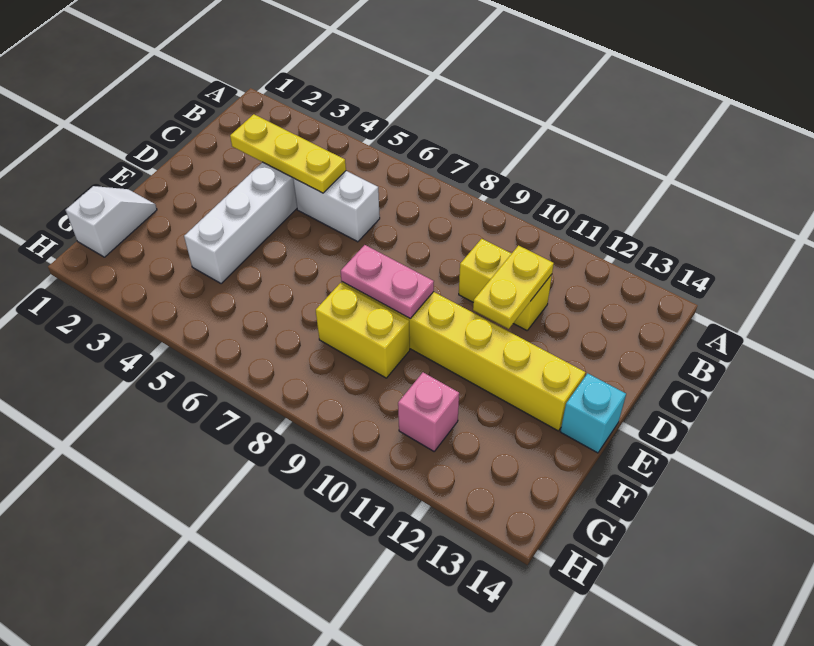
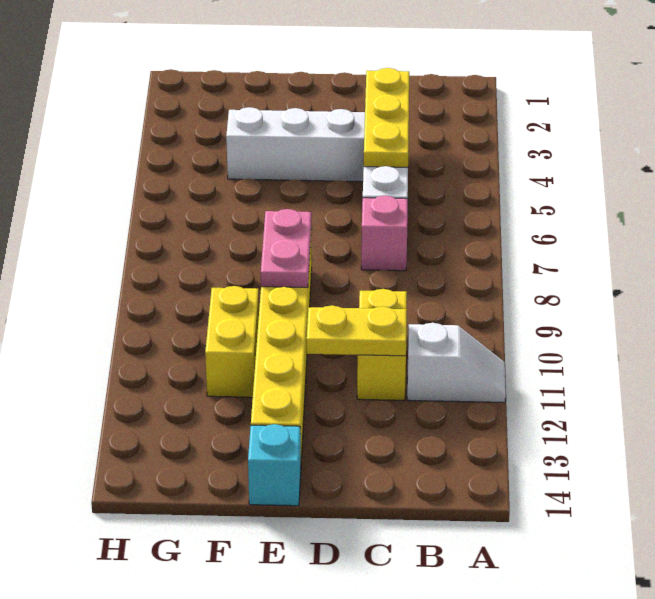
white 1x2 slope [66,186,157,257] -> white 1x2 slope moved to [407,323,506,402]
yellow 1x2 brick [316,283,410,378] -> yellow 1x2 brick moved to [205,286,259,397]
pink 1x1 brick [398,372,459,451] -> pink 1x1 brick moved to [361,196,408,271]

